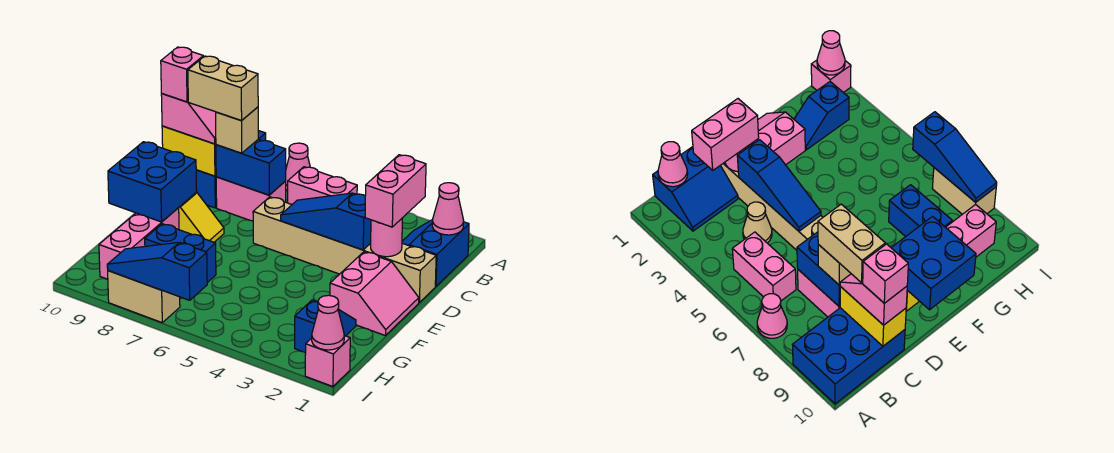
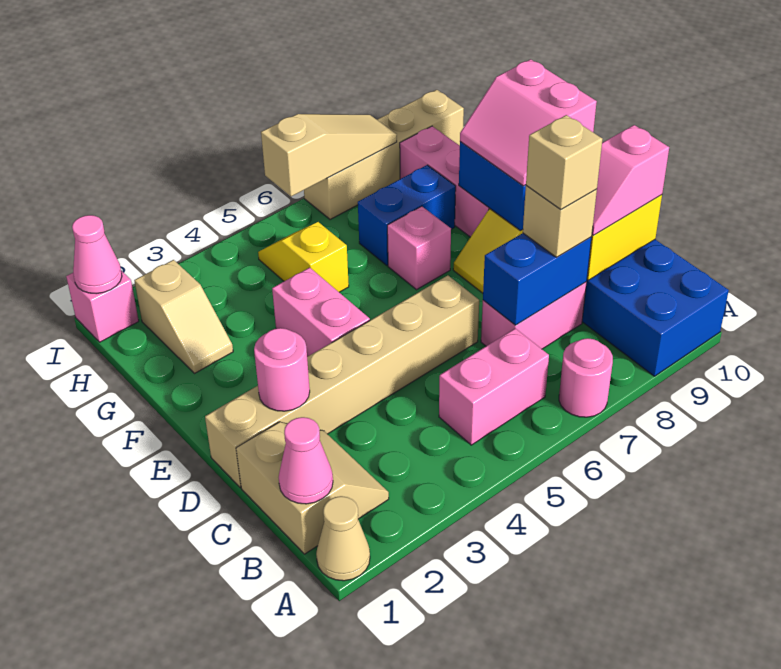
pink 1x1 cone [286,143,310,191] -> pink 1x1 round brick [559,338,613,417]
blue 2x2 slope [402,219,469,286] -> tan 2x2 slope [236,422,389,554]
pink 1x2 brick [365,155,426,227] -> pink 1x2 brick moved to [272,268,370,357]
tan 1x1 cone [743,202,772,243] -> tan 1x1 cone moved to [316,496,370,581]
tan 1x2 brick [188,56,258,121] -> tan 1x1 brick [526,115,602,210]
pink 1x1 brick [161,47,203,102] -> pink 1x1 brick moved to [387,206,451,290]
blue 1x3 slope [281,193,371,250] -> none
pink 2x2 slope [330,252,419,336] -> pink 2x2 slope moved to [460,59,597,186]
blue 1x2 slope [295,300,356,353] -> tan 1x2 slope [134,260,233,373]
none -> yellow 1x2 slope [258,222,349,292]
blue 1x3 slope [107,242,207,300] -> tan 1x3 slope [261,114,397,196]
tan 1x2 brick [108,271,180,323] -> tan 1x4 brick [304,90,464,220]

